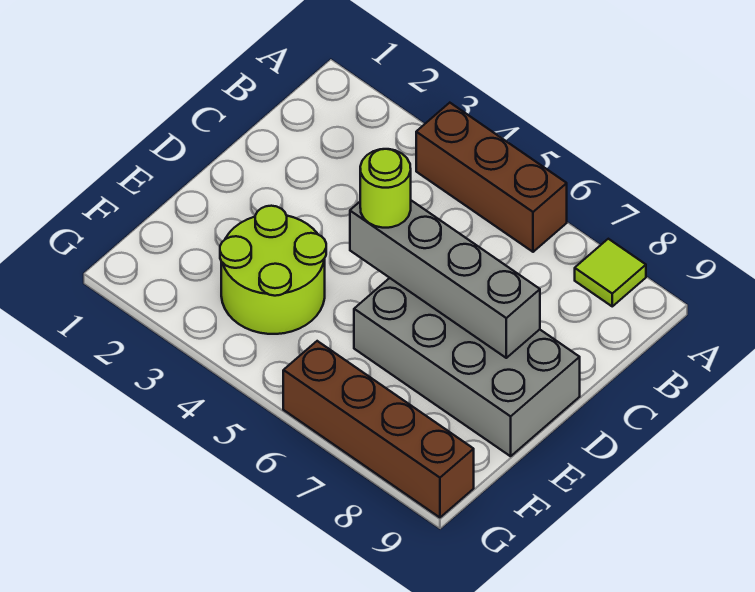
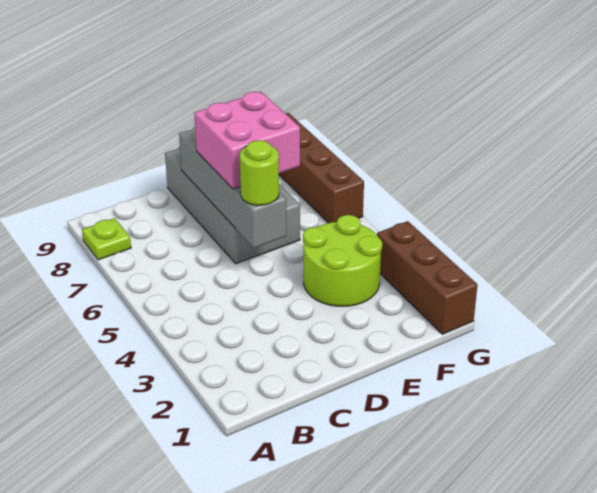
brown 1x3 brick [416,103,567,252] -> brown 1x3 brick moved to [377,221,477,334]
lime 1x1 tile [575,239,646,306] -> lime 1x1 plate [82,218,131,260]
none -> pink 2x2 brick [194,92,300,189]

